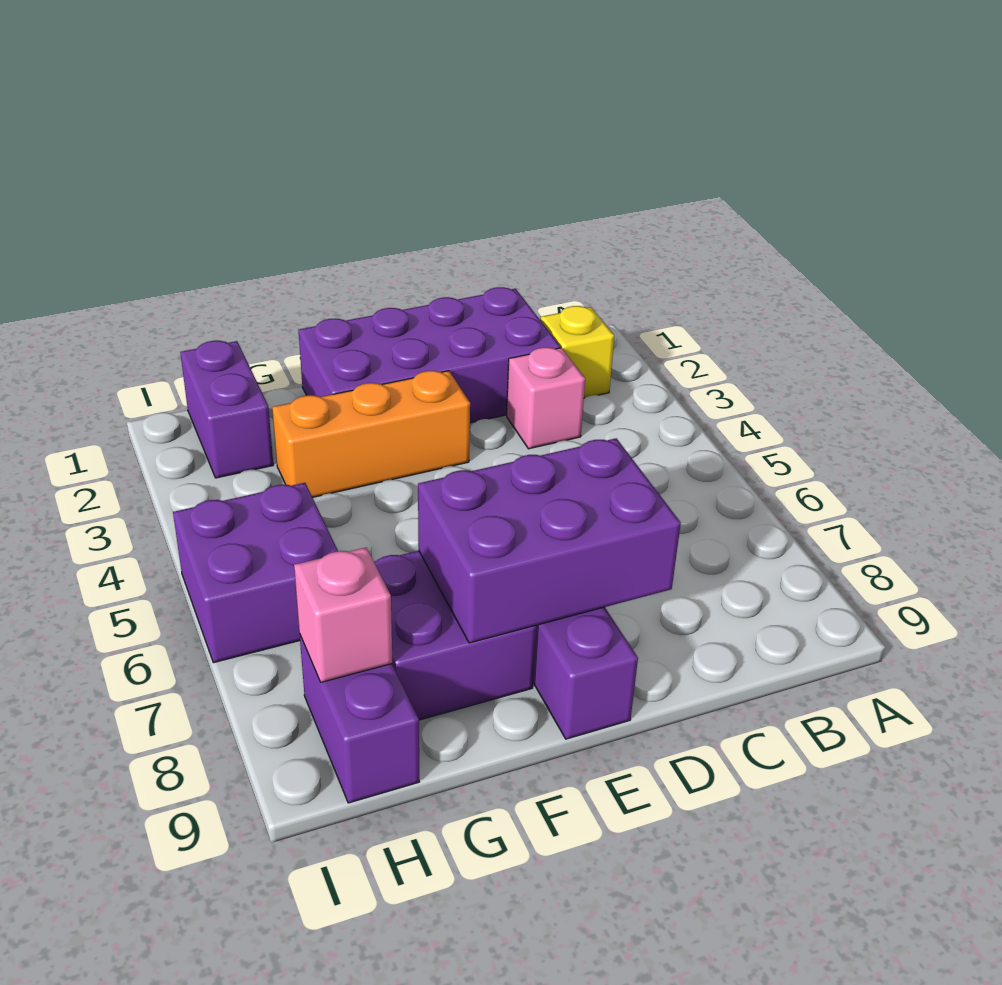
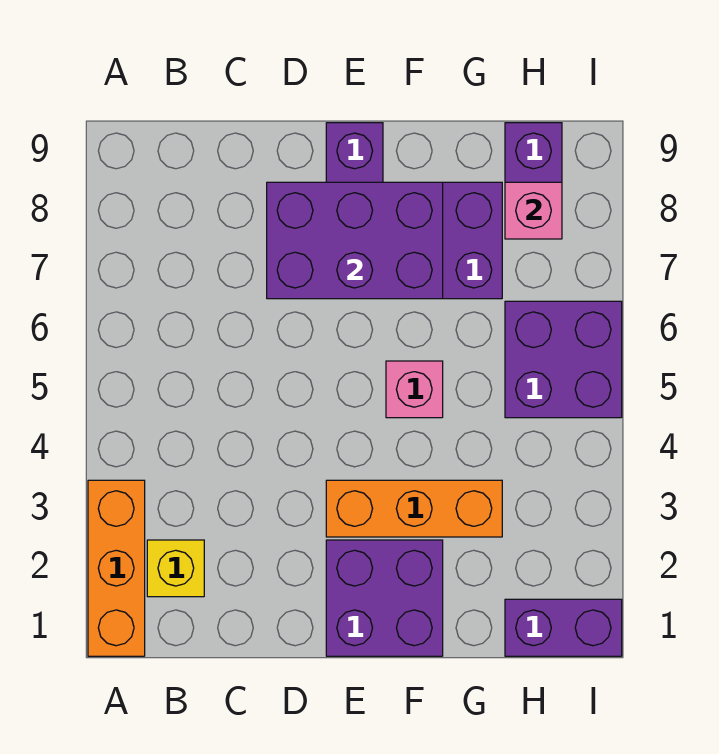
none -> orange 1x3 brick [88,480,145,656]
purple 2x4 brick [299,287,560,423] -> purple 2x2 brick [326,540,443,656]
pink 1x1 brick [507,347,585,449] -> pink 1x1 brick moved to [386,361,443,418]
purple 1x2 brick [180,341,273,478] -> purple 1x2 brick turned to [505,599,622,656]

